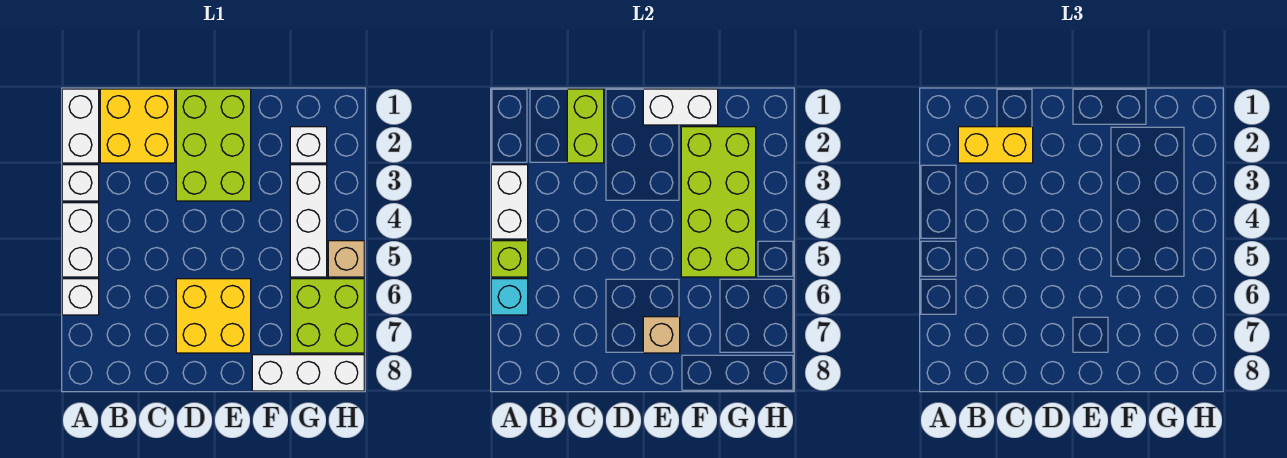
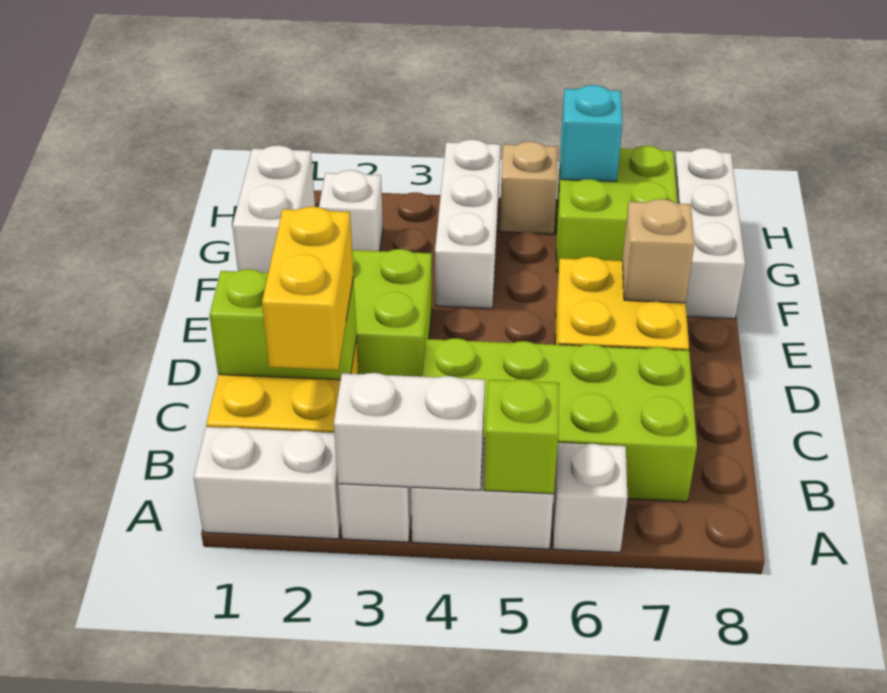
cyan 1x1 brick [491,279,528,315] -> cyan 1x1 brick moved to [560,85,622,181]
lime 2x4 brick [681,127,756,277] -> lime 2x4 brick moved to [422,338,697,502]
white 1x3 brick [290,165,327,277] -> white 1x3 brick turned to [435,139,500,309]

